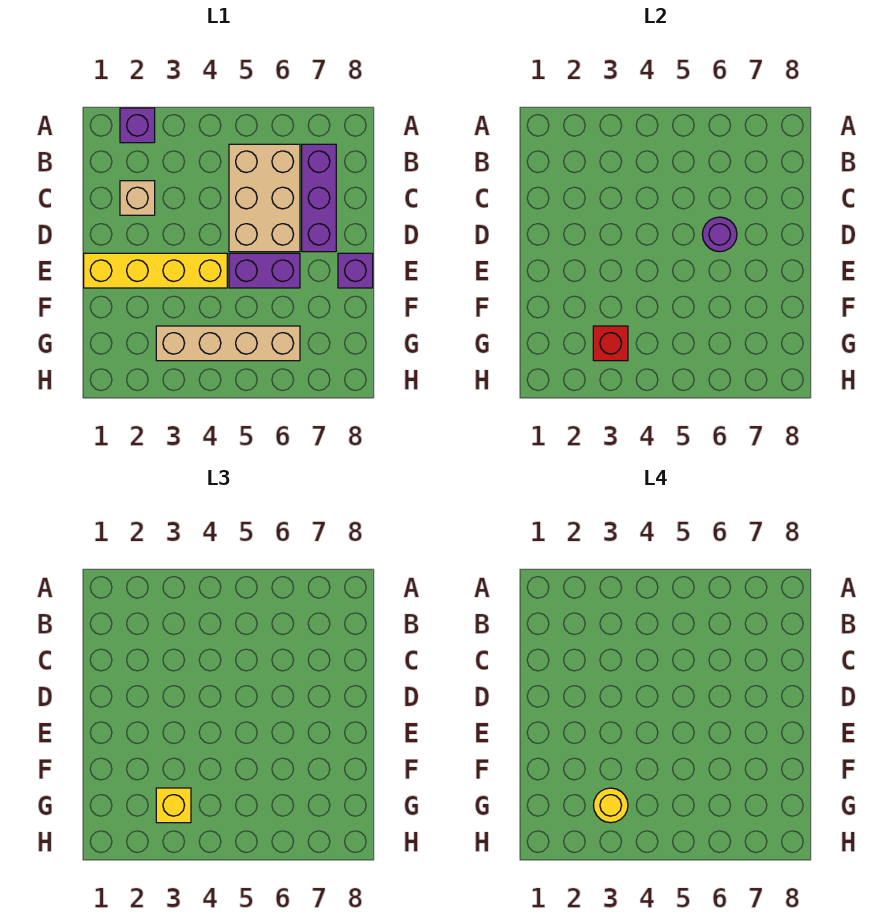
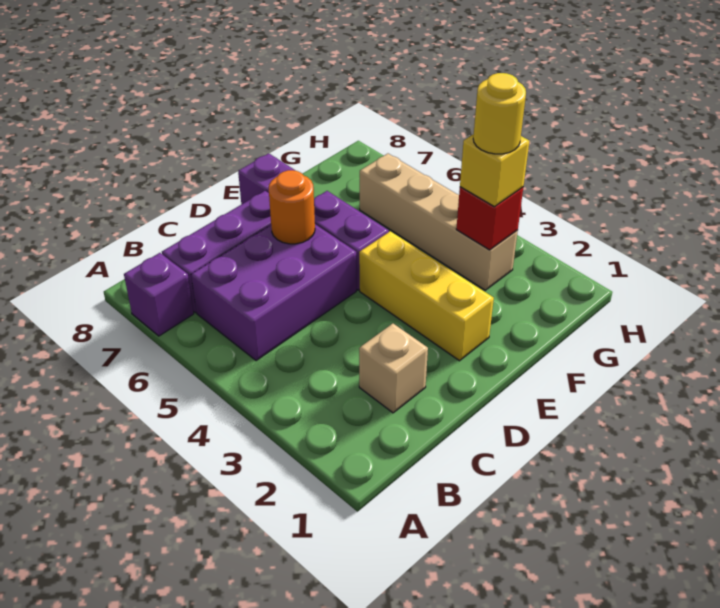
purple 1x1 brick [120,108,155,143] -> purple 1x1 brick moved to [124,253,194,336]
tan 2x3 brick [229,144,300,252] -> purple 2x3 brick [191,224,356,361]
purple 1x1 round brick [702,217,737,252] -> orange 1x1 round brick [269,170,315,244]
yellow 1x4 brick [84,253,227,288] -> yellow 1x3 brick [359,231,494,361]

